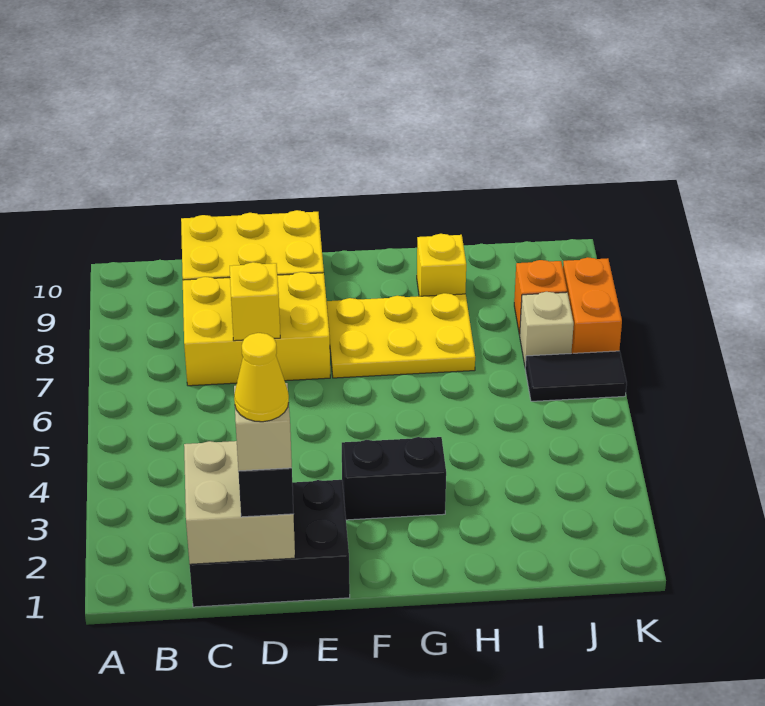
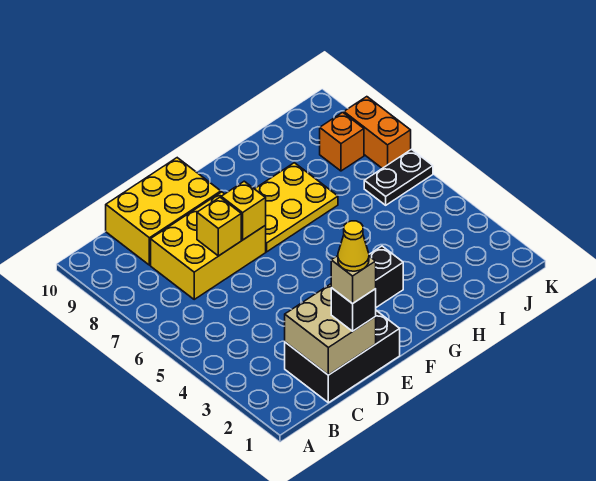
yellow 1x1 brick [417,234,466,296] -> yellow 1x1 brick moved to [221,181,266,240]
black 1x2 tile [525,351,627,401] -> black 1x2 plate [364,149,433,205]
tan 1x1 brick [520,292,574,366] -> none

